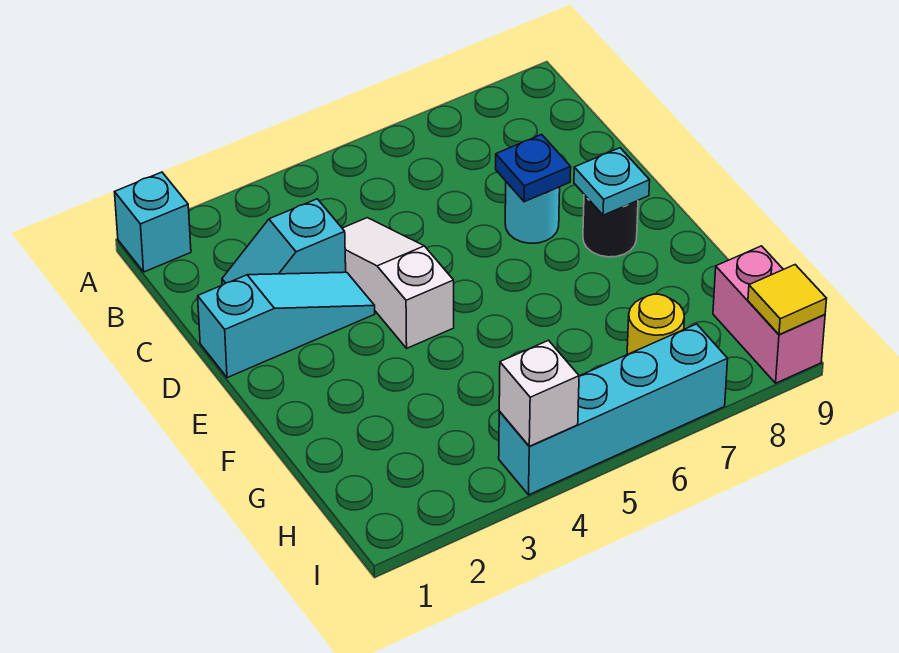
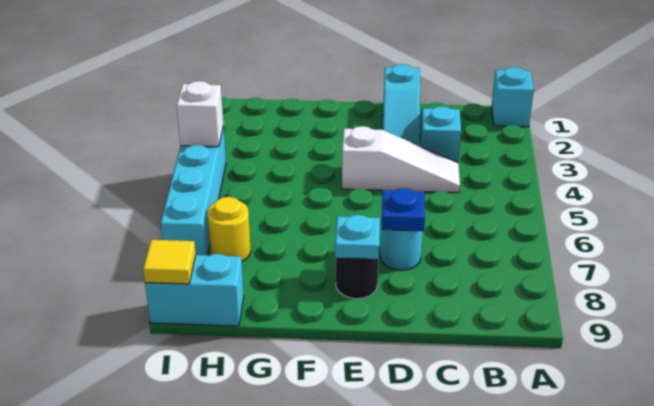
pink 1x2 brick [713,246,825,383] -> cyan 1x2 brick [145,254,244,326]

